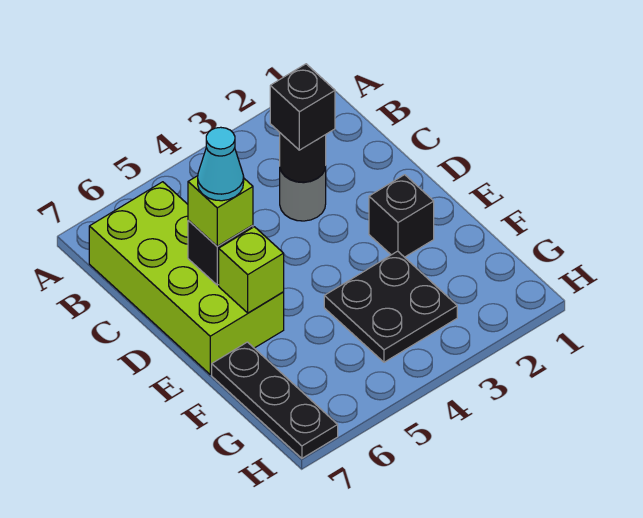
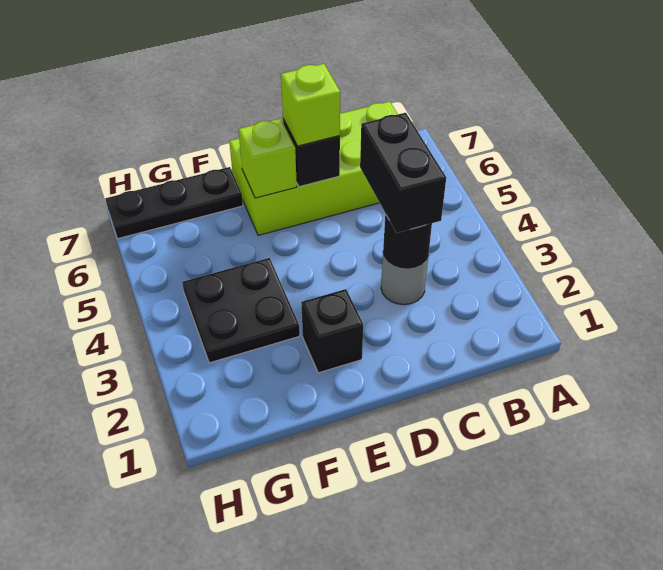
black 1x1 brick [270,64,335,150] -> black 1x2 brick [360,113,446,233]
cyan 1x1 cone [198,127,244,201] -> none

